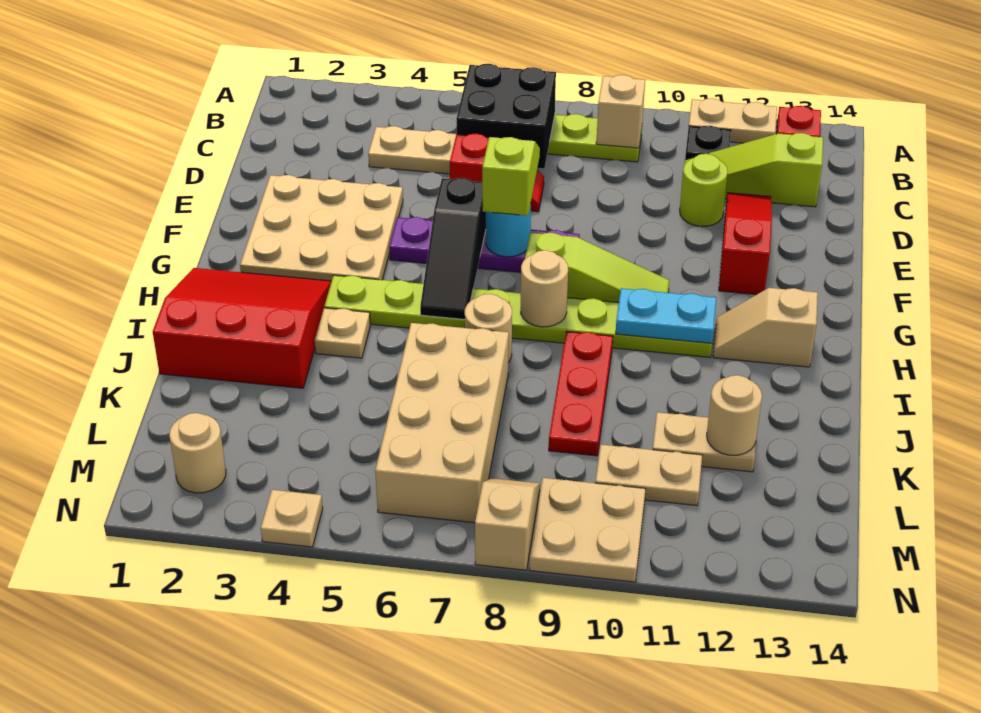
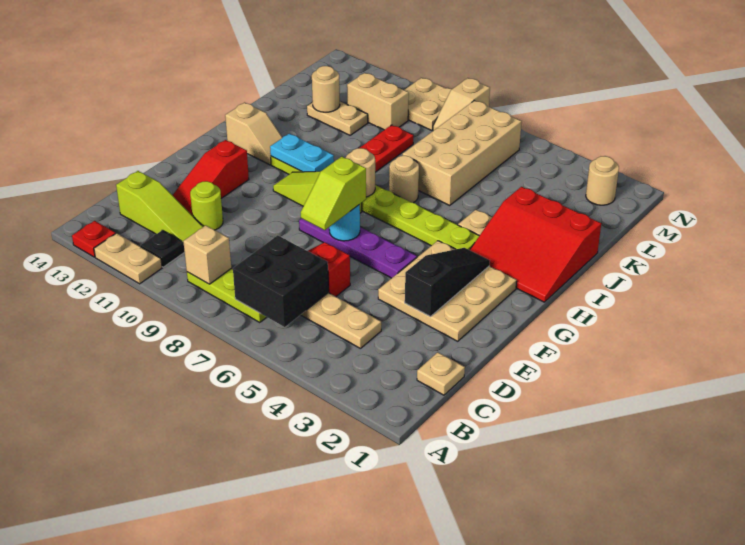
black 1x3 slope [420,178,486,319] -> black 1x3 slope moved to [405,248,490,317]
tan 1x2 plate [595,445,702,506] -> tan 1x2 brick [347,73,409,130]
tan 1x1 plate [261,490,323,547] -> tan 1x1 plate moved to [417,352,465,395]

